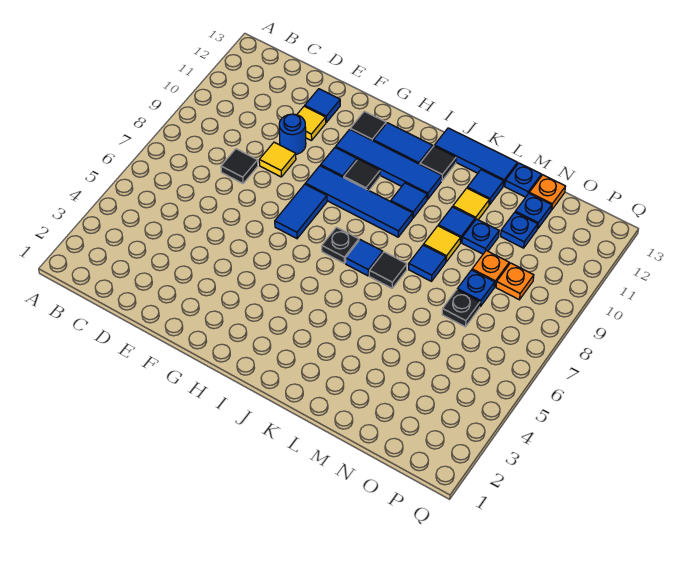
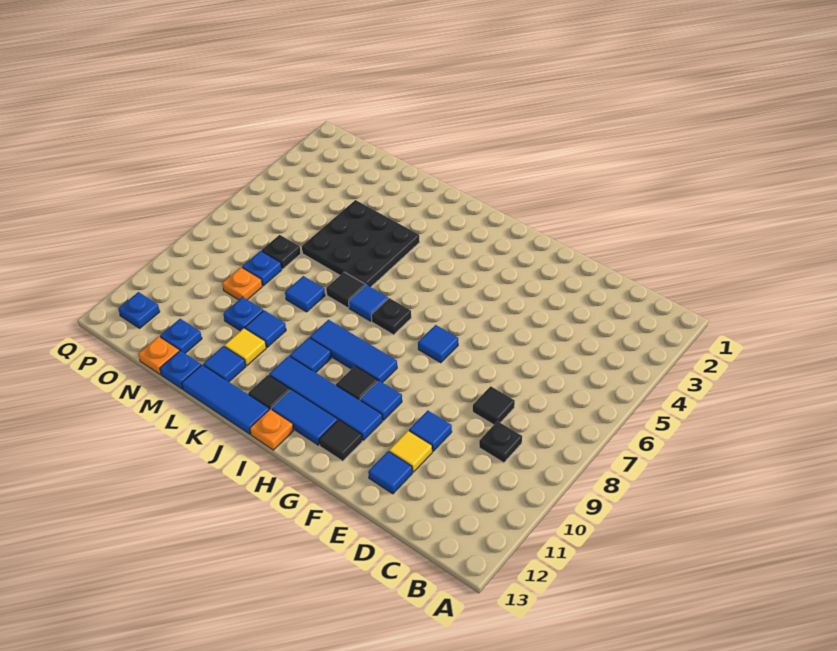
none -> black 1x1 plate [479,421,522,463]
yellow 1x1 tile [259,142,296,177] -> none
blue 1x1 round brick [279,114,306,154] -> blue 1x1 tile [409,410,452,451]
blue 1x2 tile [275,184,327,238] -> blue 1x1 tile [418,325,458,363]
blue 1x4 tile [305,166,413,237] -> blue 1x3 tile [310,320,397,383]
none -> black 3x3 plate [302,200,420,287]
yellow 1x1 tile [424,226,461,262] -> none
blue 1x1 plate [501,212,538,248] -> blue 1x1 plate moved to [118,292,160,328]
orange 1x1 plate [496,263,534,300] -> orange 1x1 plate moved to [250,409,294,450]

